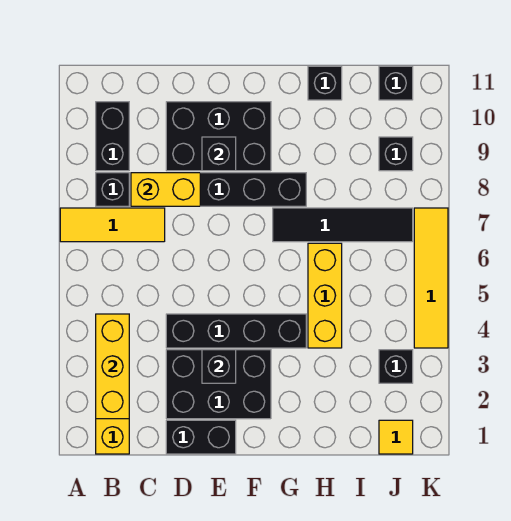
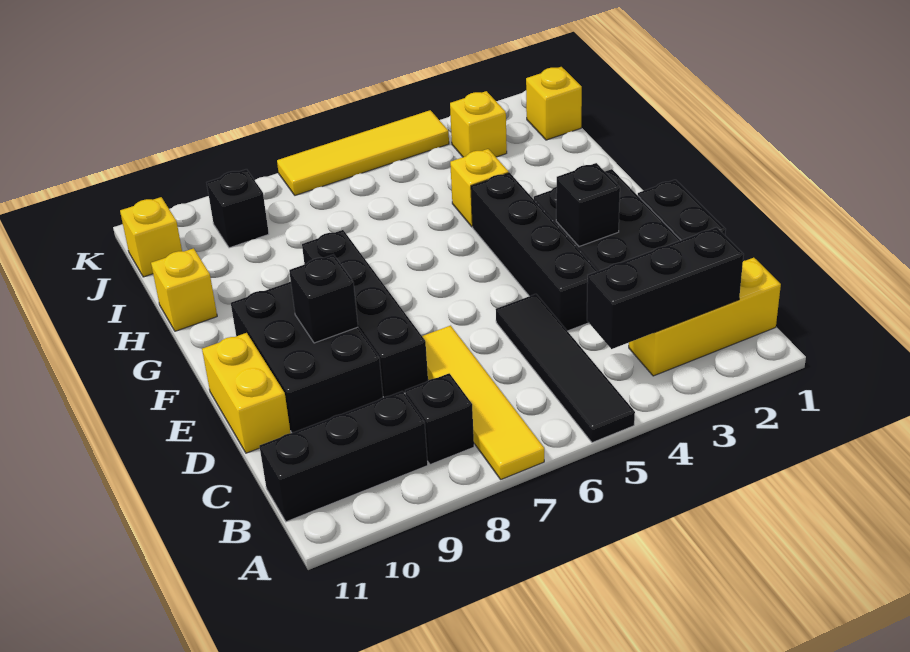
yellow 1x3 tile [60,208,165,242] -> yellow 1x4 tile [422,326,544,479]
yellow 1x3 brick [96,314,129,419] -> black 1x3 brick [587,227,744,349]
black 1x2 brick [96,102,129,171] -> black 1x3 brick [259,391,428,522]
yellow 1x2 brick [131,173,200,206] -> yellow 1x2 brick moved to [202,333,291,453]
black 1x4 tile [273,208,413,242] -> black 1x4 tile moved to [496,294,635,443]
yellow 1x3 brick [308,243,342,348] -> yellow 1x1 brick [450,149,509,227]
black 1x1 brick [308,66,342,100] -> yellow 1x1 brick [151,248,217,331]
yellow 1x1 tile [379,420,413,454] -> yellow 1x1 brick [526,67,582,140]
black 1x1 brick [379,350,413,383] -> yellow 1x1 brick [450,91,507,157]
black 1x1 brick [379,66,413,100] -> yellow 1x1 brick [120,197,182,277]

